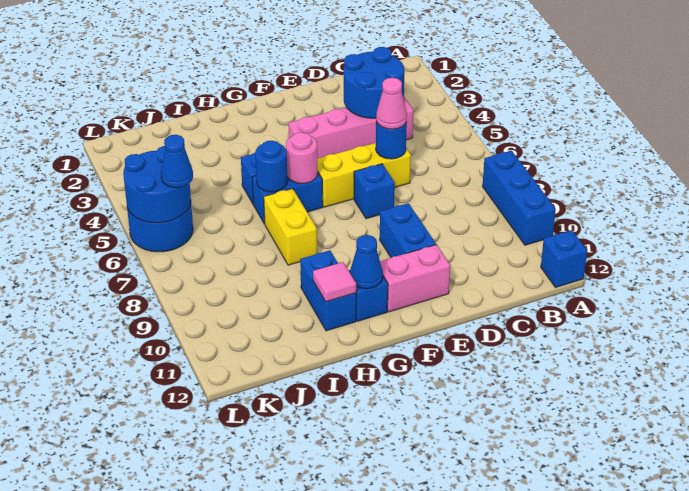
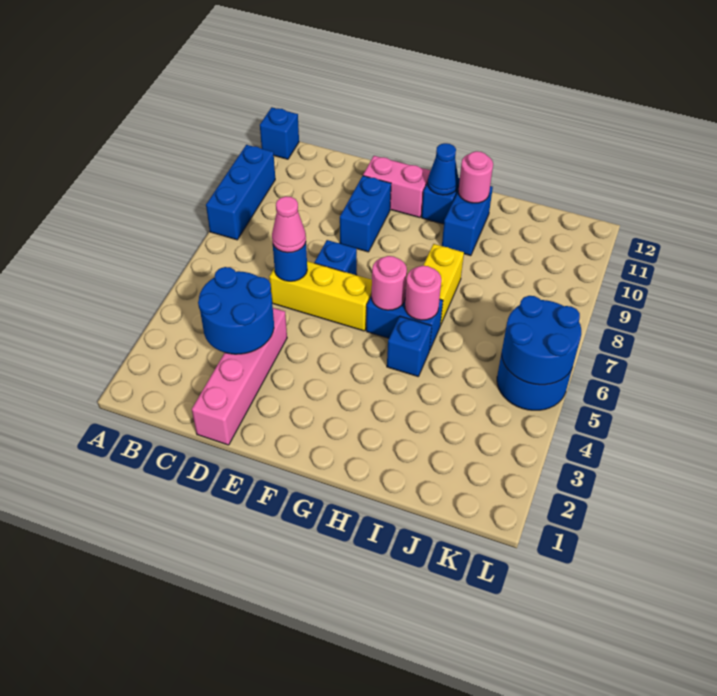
pink 1x4 brick [289,97,413,159] -> pink 1x4 brick turned to [192,308,287,445]
blue 1x1 round brick [255,141,287,192] -> pink 1x1 round brick [405,266,441,320]
pink 1x1 tile [313,262,356,302] -> pink 1x1 round brick [458,151,493,203]
blue 1x1 cone [161,135,193,188] -> none

